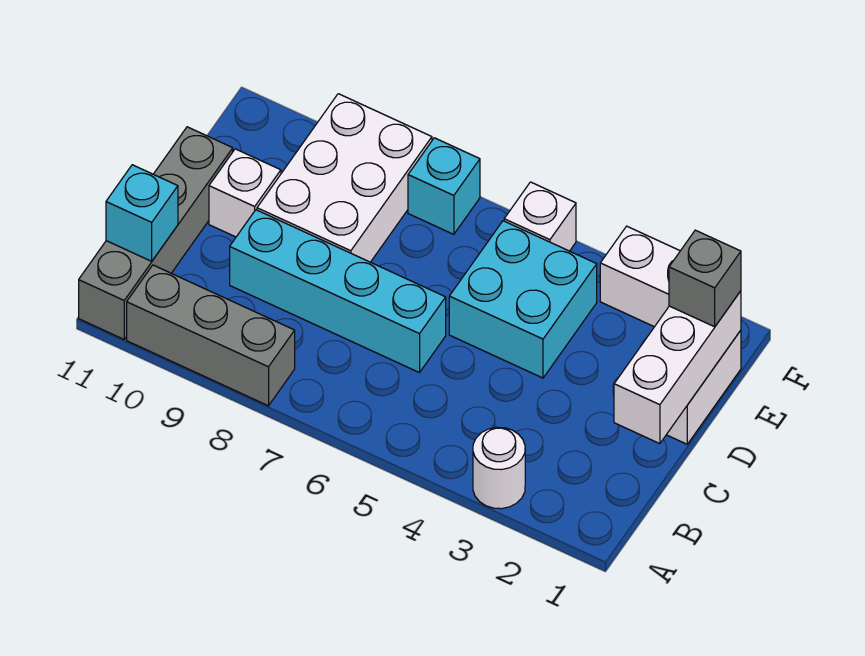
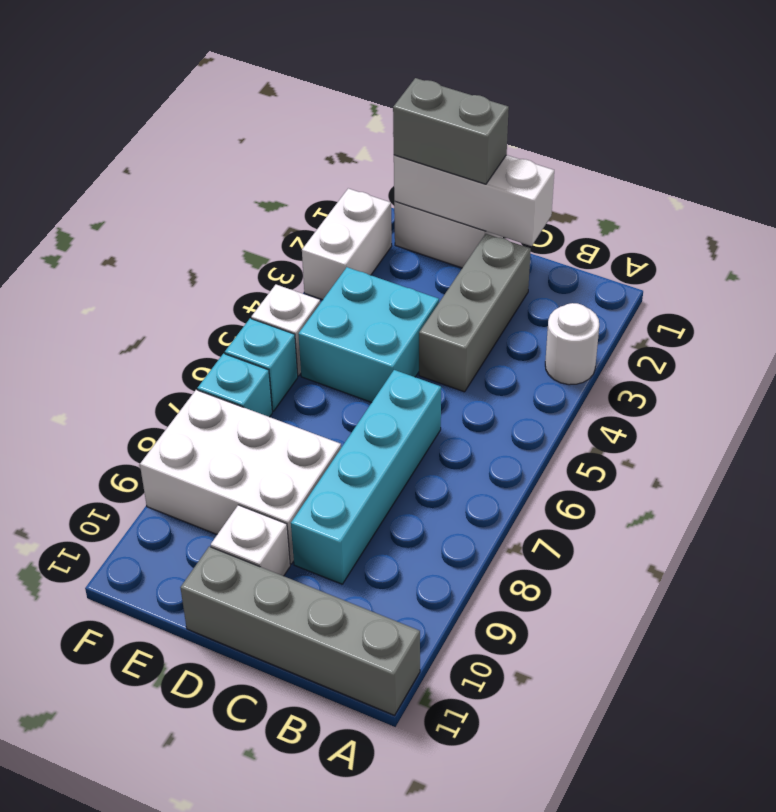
grey 1x3 brick [127,265,295,406] -> grey 1x3 brick moved to [419,234,531,392]
cyan 1x1 brick [106,165,178,261] -> cyan 1x1 brick moved to [225,318,298,411]
grey 1x1 brick [669,230,741,327] -> grey 1x2 brick [393,78,509,184]

